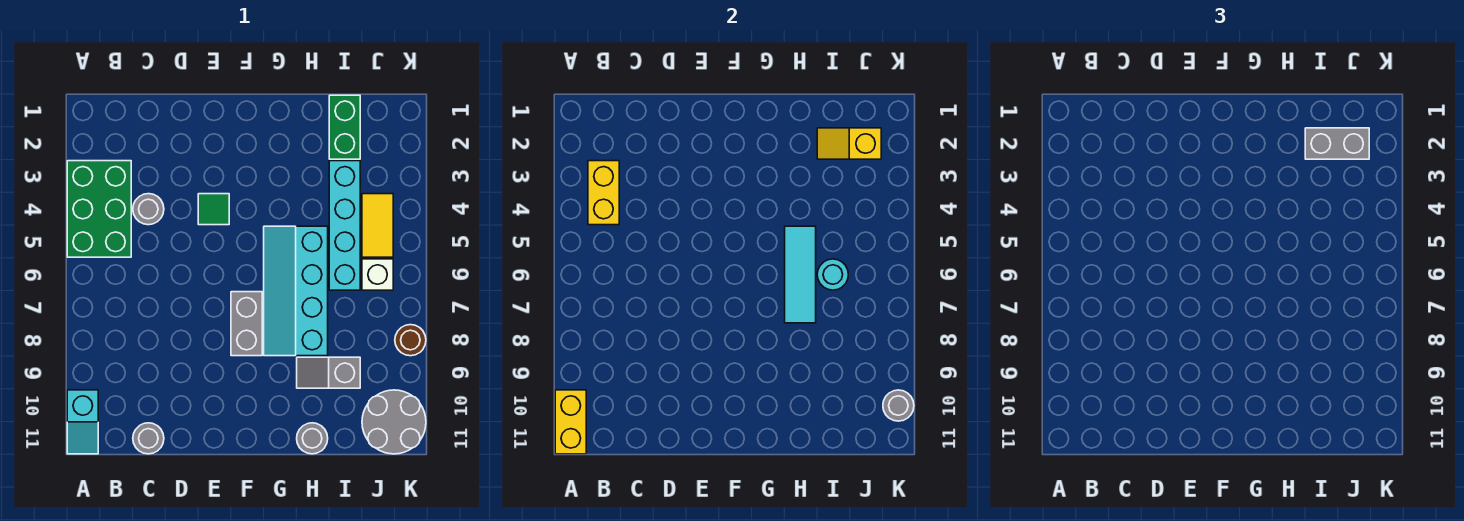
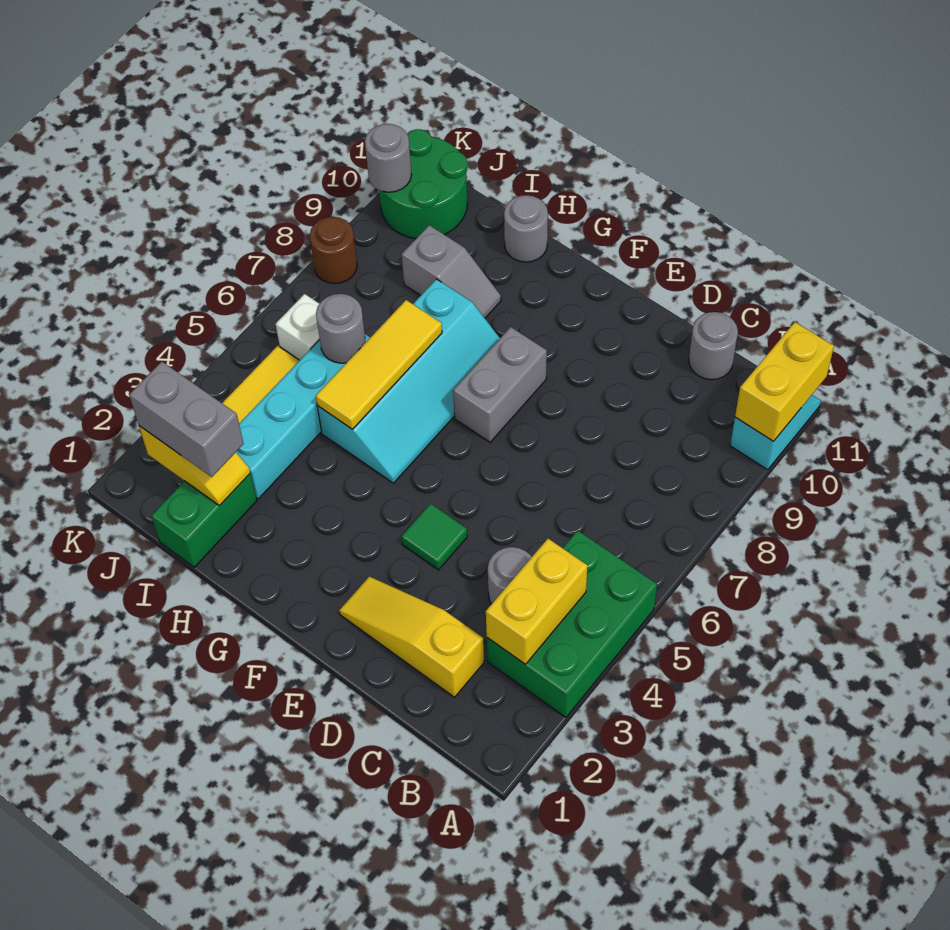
none -> yellow 1x3 slope [339,577,484,697]
cyan 1x3 tile [785,226,816,323] -> yellow 1x3 tile [316,300,442,429]
cyan 1x1 round brick [817,259,848,290] -> grey 1x1 round brick [316,294,366,363]
grey 2x2 round brick [362,390,426,454] -> green 2x2 round brick [379,129,467,239]

